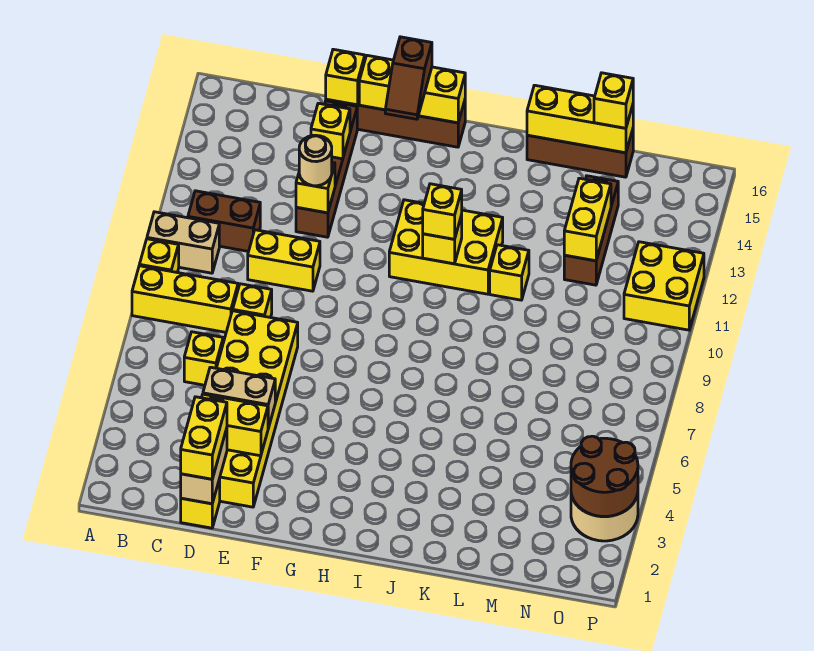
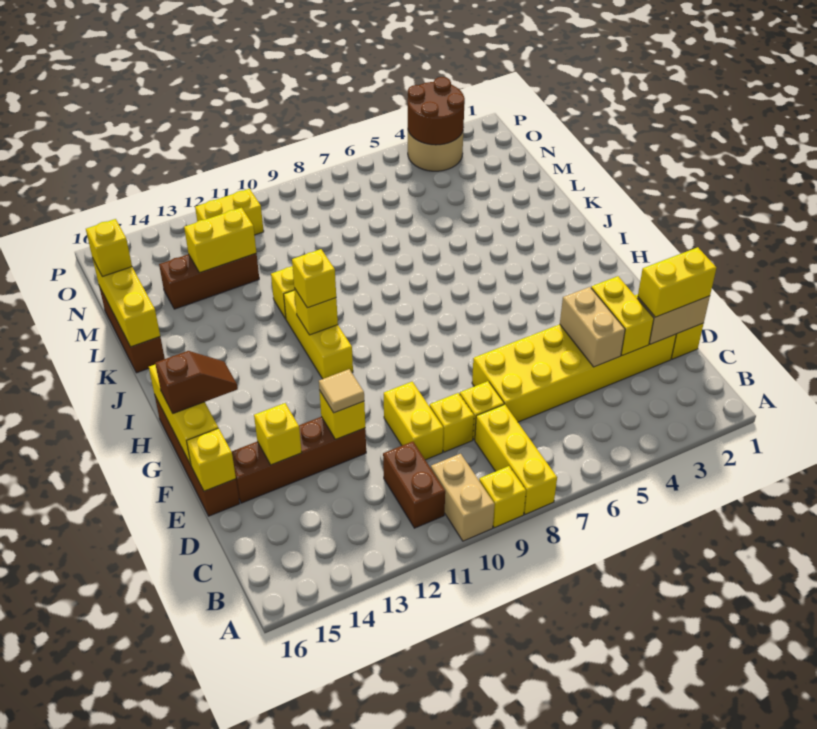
yellow 1x1 brick [184,332,223,385] -> yellow 1x1 brick moved to [430,393,474,452]
tan 1x1 round brick [299,135,332,186] -> tan 1x1 tile [319,369,364,413]
yellow 2x3 brick [389,200,503,294] -> yellow 1x3 brick [284,290,353,379]
yellow 2x2 brick [624,242,704,330] -> yellow 1x2 brick [195,189,264,235]

